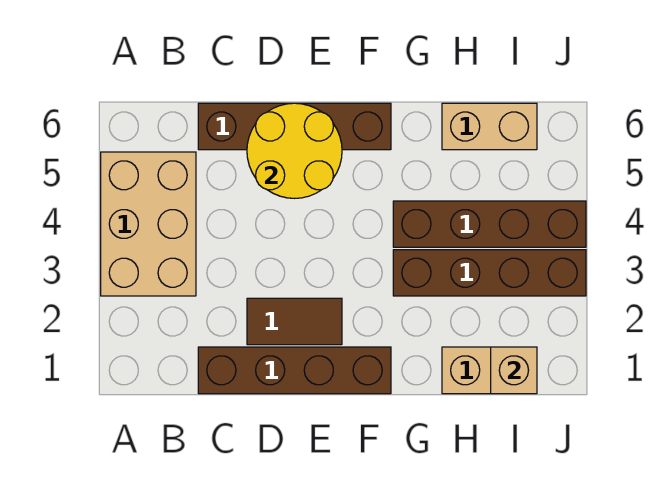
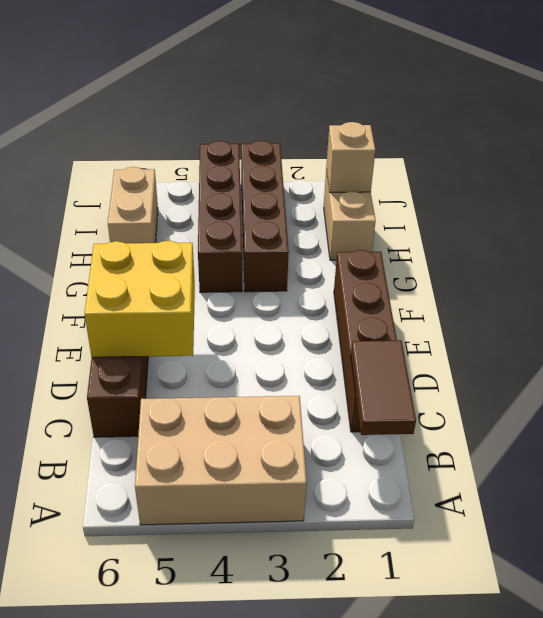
brown 1x2 tile [247,298,342,345] -> brown 1x2 tile moved to [351,340,416,435]
yellow 2x2 round brick [247,103,342,198] -> yellow 2x2 brick [85,241,195,357]

